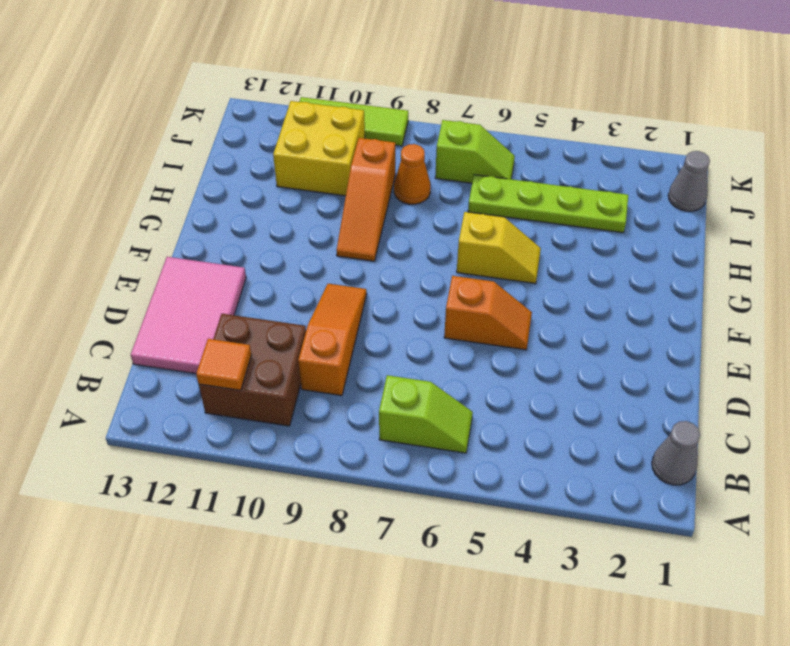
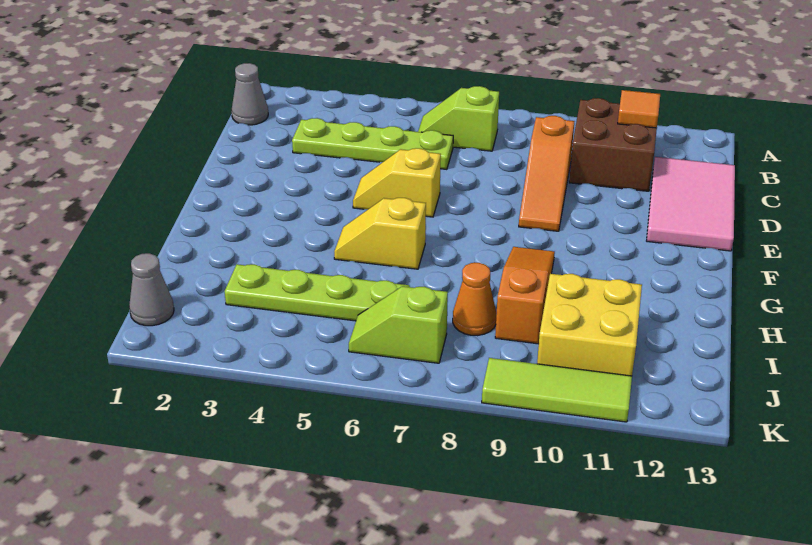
none -> lime 1x4 plate [292,118,453,169]
orange 1x2 slope [444,276,532,350] -> yellow 1x2 slope [353,148,441,217]

